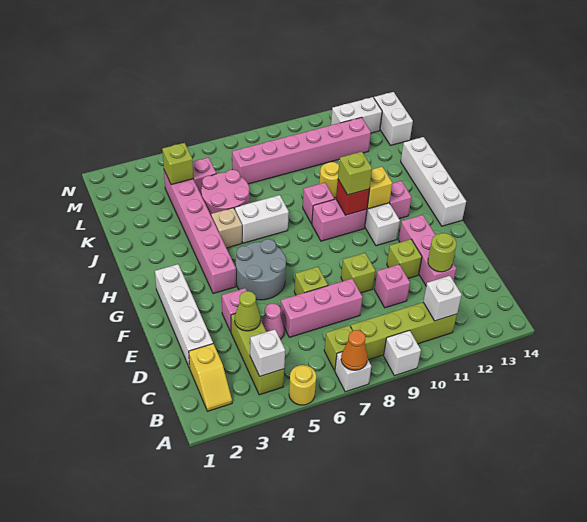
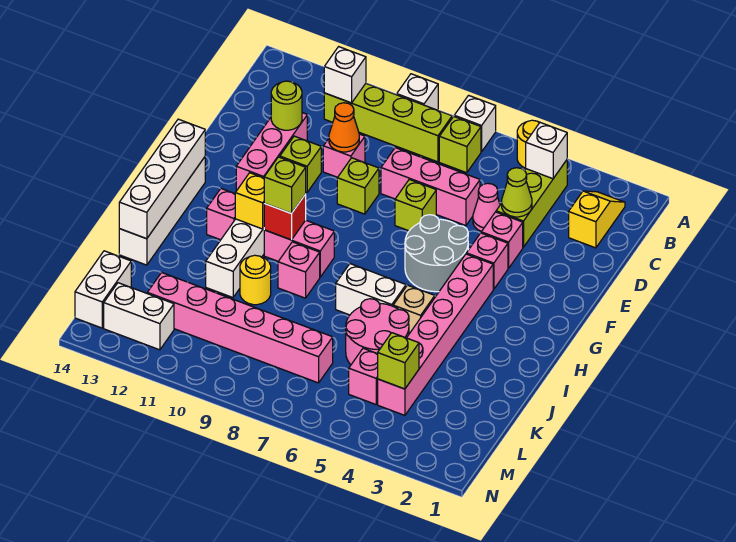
orange 1x1 cone [341,330,368,370] -> orange 1x1 cone moved to [329,103,359,152]
white 1x4 brick [155,264,213,368] -> white 1x4 brick moved to [119,119,205,239]
none -> pink 1x1 brick [466,233,508,289]

